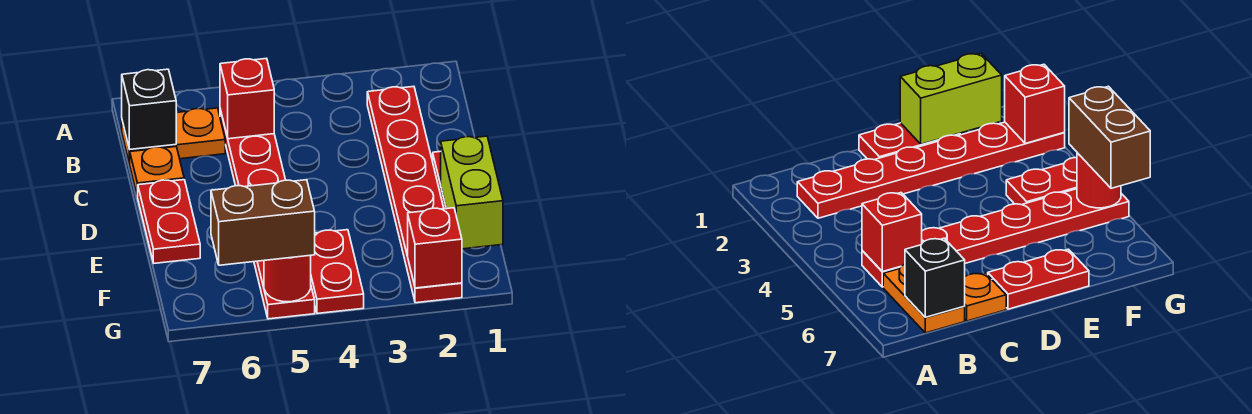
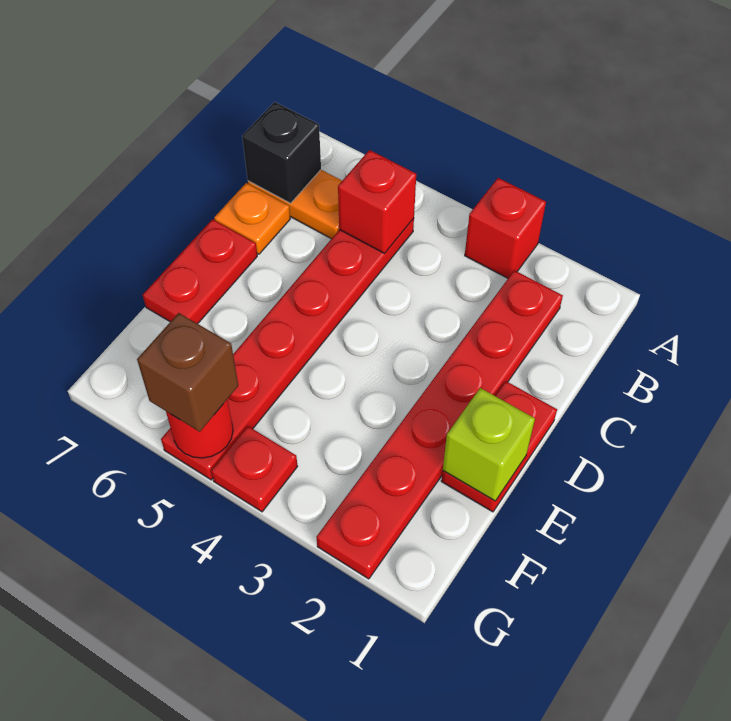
lime 1x2 brick [441,136,503,249] -> lime 1x1 brick [443,388,535,501]
red 1x2 plate [311,230,364,314] -> red 1x1 plate [211,426,298,512]
red 1x1 brick [408,208,462,288] -> red 1x1 brick moved to [465,178,546,278]
brown 1x2 brick [211,180,315,265] -> brown 1x1 brick [137,313,238,432]

